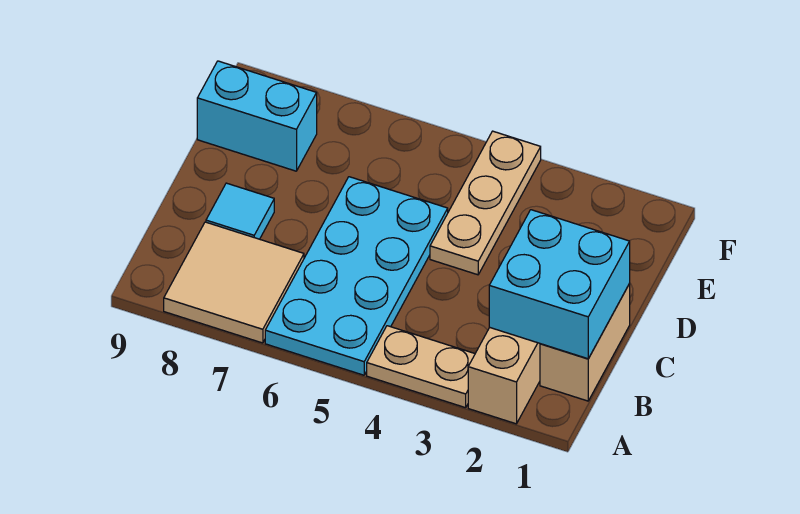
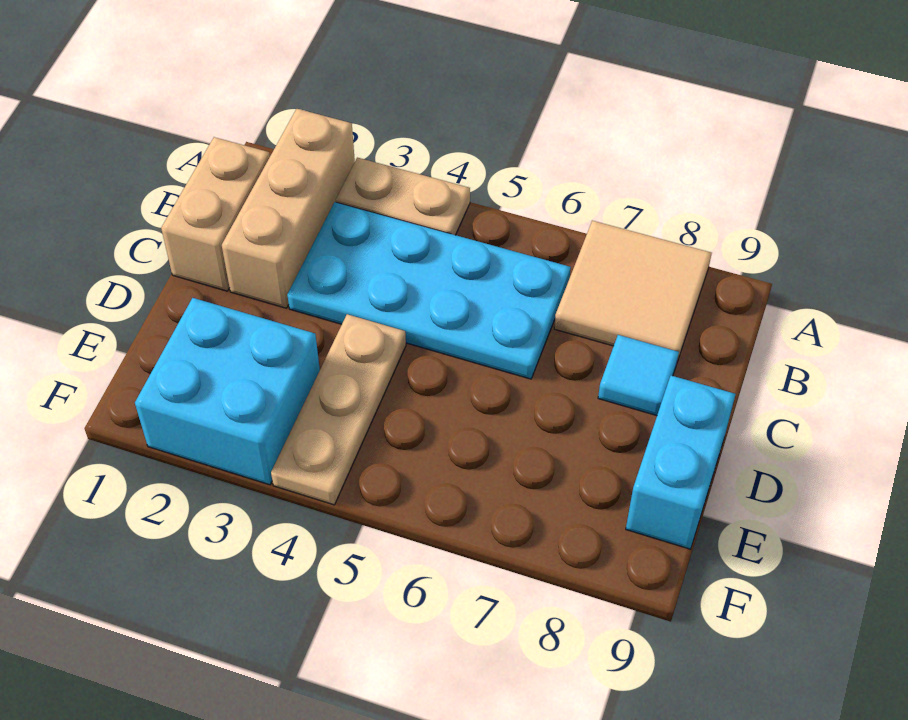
cyan 2x4 plate [265,177,448,375] -> cyan 2x4 plate turned to [287,202,571,379]
cyan 2x2 brick [489,210,630,359] -> cyan 2x2 brick moved to [135,298,320,485]
cyan 1x2 brick [197,61,317,171] -> cyan 1x2 brick turned to [626,376,736,549]

